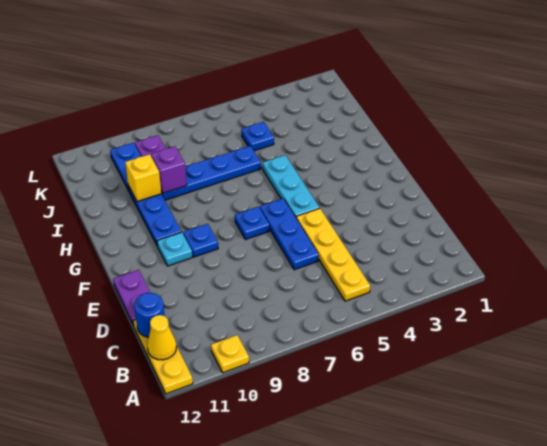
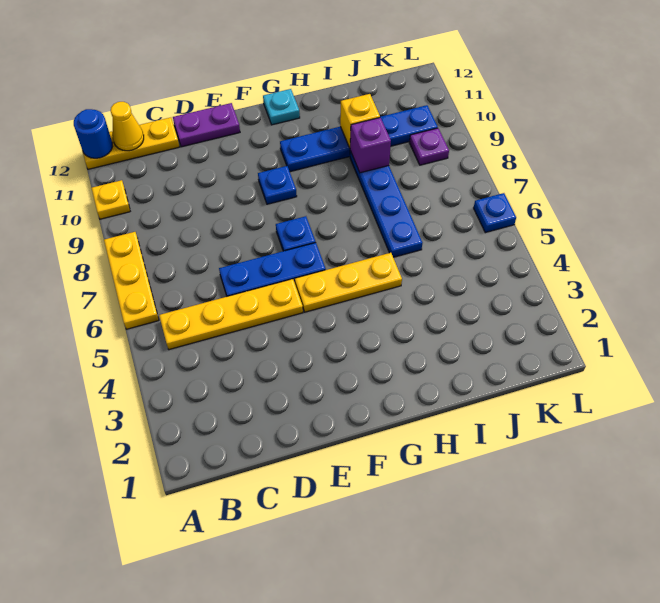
none -> yellow 1x3 plate [104,232,159,329]
blue 1x1 round brick [134,293,165,337] -> blue 1x1 round brick moved to [74,109,113,158]
cyan 1x3 plate [263,155,320,217] -> yellow 1x3 plate [295,253,402,312]
cyan 1x1 plate [157,232,192,266] -> cyan 1x1 plate moved to [263,89,300,125]
blue 1x1 plate [241,122,274,151] -> blue 1x1 plate moved to [474,193,516,233]

